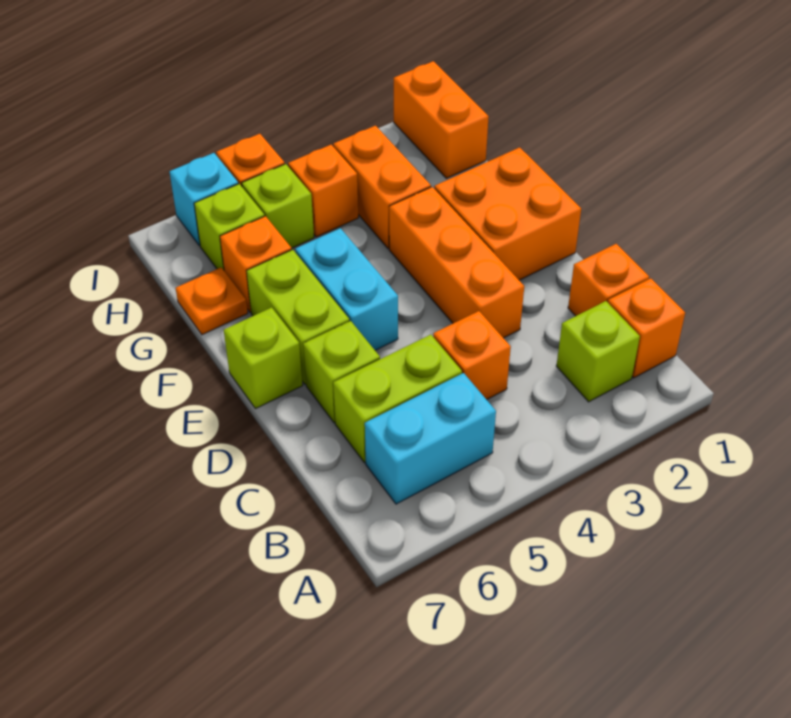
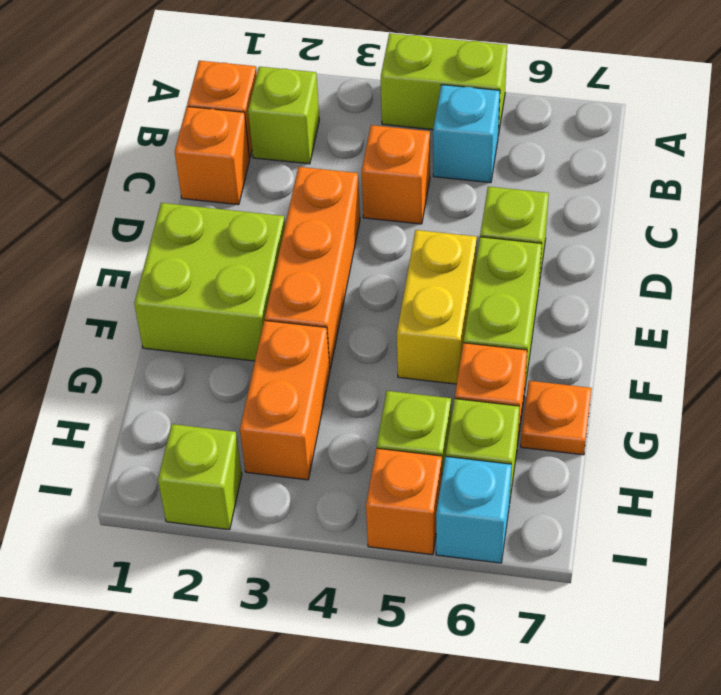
cyan 1x2 brick [365,373,496,504] -> cyan 1x1 brick [433,85,500,183]
lime 1x2 brick [333,335,462,463] -> lime 1x2 brick moved to [381,33,507,136]
orange 2x2 brick [434,147,581,280] -> lime 2x2 brick [134,203,285,361]
cyan 1x2 brick [295,228,398,350] -> yellow 1x2 brick [397,230,477,384]
lime 1x1 brick [224,307,303,409] -> lime 1x1 brick moved to [158,424,242,530]
orange 1x2 brick [394,61,489,178] -> none
orange 1x1 brick [288,145,358,237] -> none

